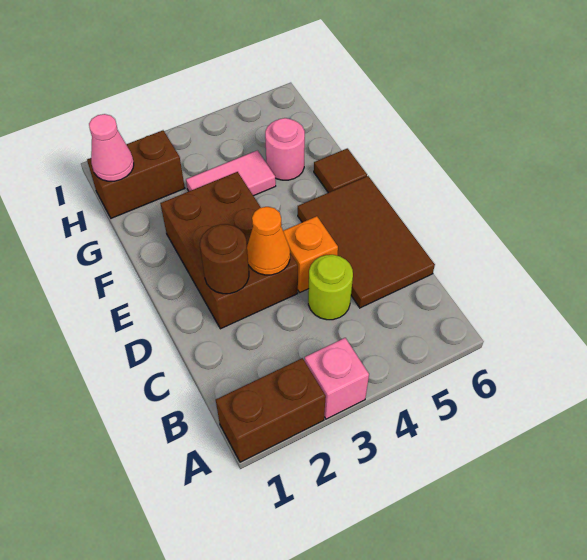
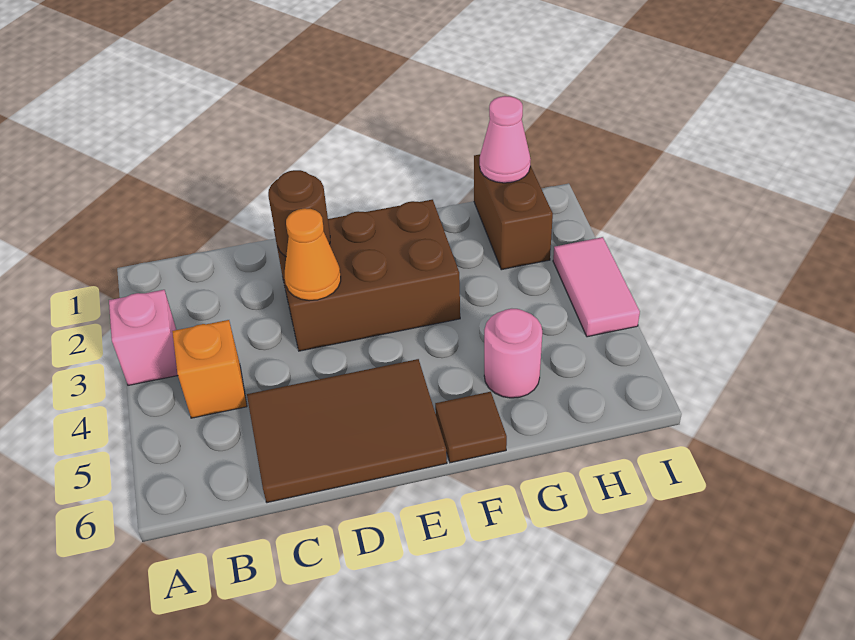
brown 1x2 brick [216,358,326,462] -> none
lime 1x1 round brick [308,255,353,320] -> none
orange 1x1 brick [283,216,338,292] -> orange 1x1 brick moved to [172,320,247,418]
pink 1x2 tile [186,150,276,196] -> pink 1x2 tile moved to [553,237,640,337]

